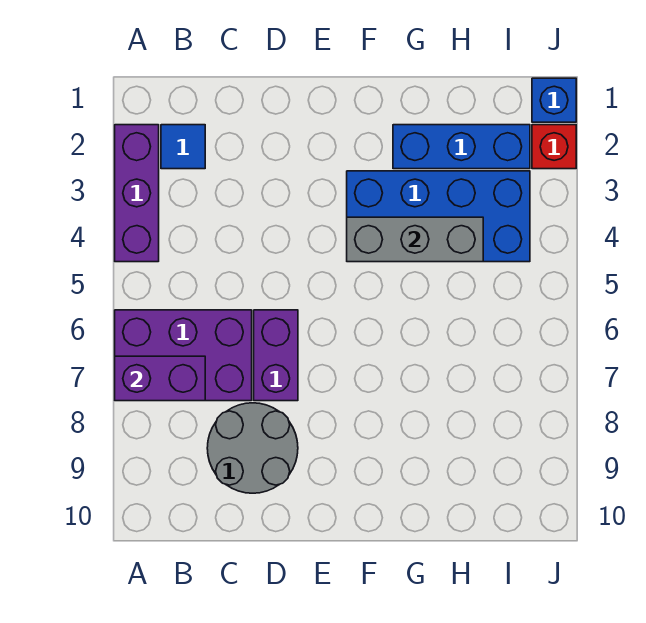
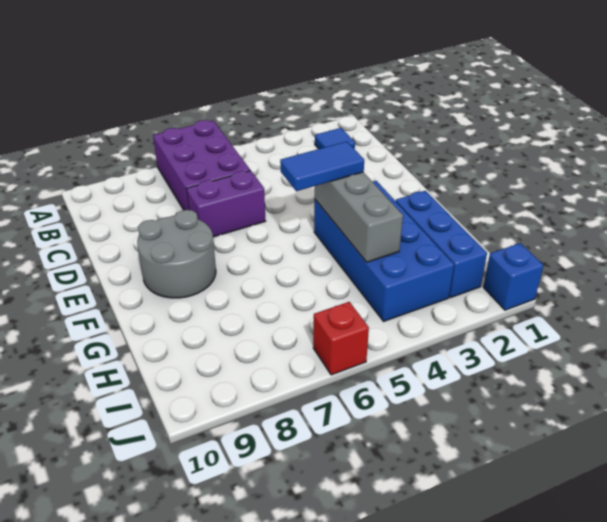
purple 1x3 brick [115,125,159,262] -> none
purple 1x2 brick [115,356,205,401] -> none
grey 2x2 round brick [207,403,298,493] -> grey 2x2 round brick moved to [137,210,216,298]
none -> blue 1x2 tile [280,142,364,191]
red 1x1 brick [532,125,576,169] -> red 1x1 brick moved to [313,302,369,375]

